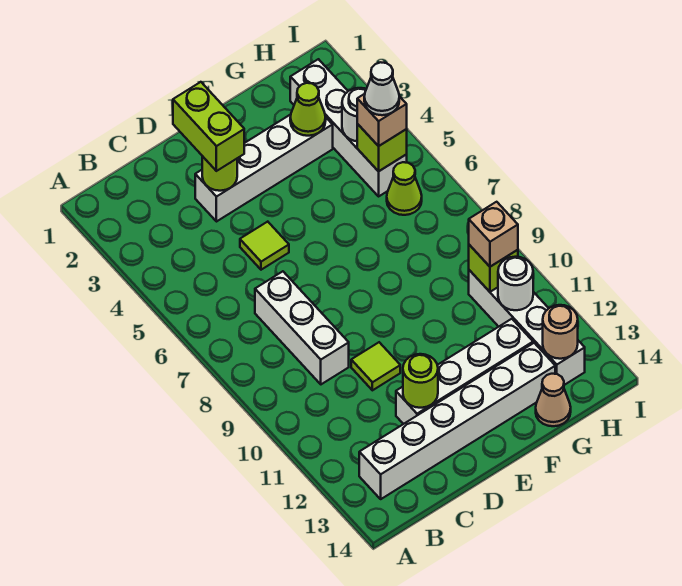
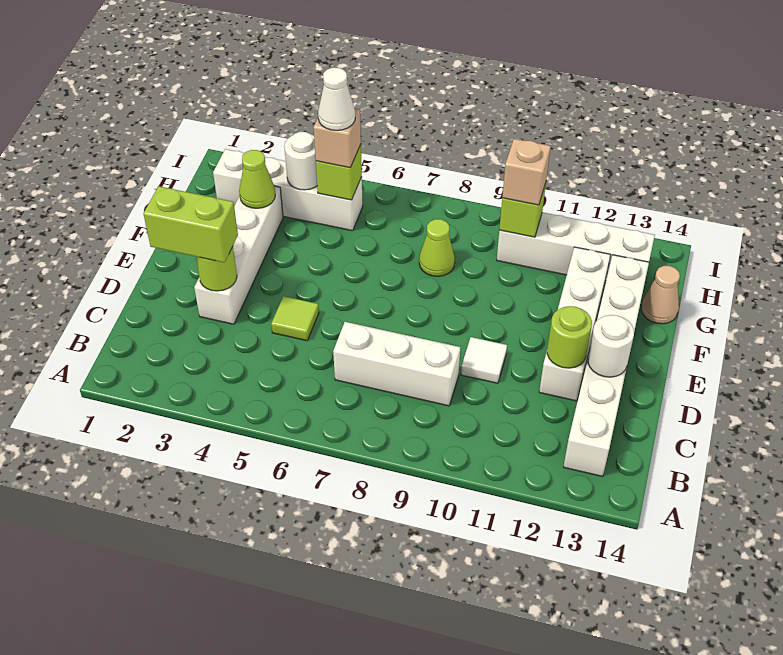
lime 1x1 tile [351,342,400,390] -> white 1x1 tile [461,337,507,383]
lime 1x1 cone [387,162,422,215] -> lime 1x1 cone moved to [419,219,455,276]
white 1x1 round brick [498,257,533,310] -> white 1x1 round brick moved to [588,315,634,377]
tan 1x1 round brick [543,305,578,359] -> none

